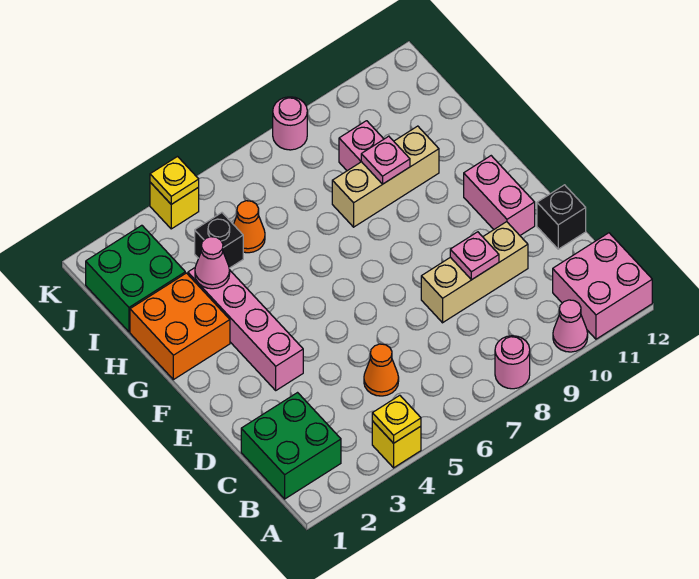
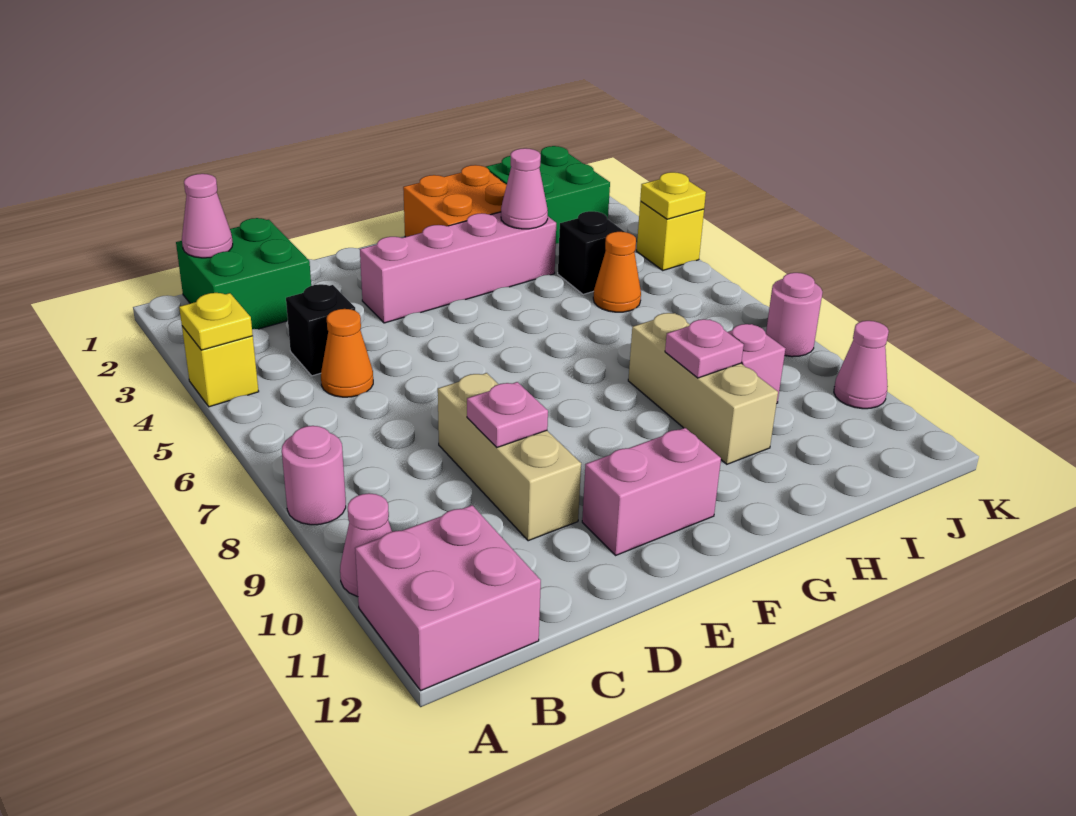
none -> pink 1x1 cone [182,174,233,258]
black 1x1 brick [537,185,586,249] -> black 1x1 brick moved to [286,284,355,376]
none -> pink 1x1 cone [834,321,889,409]

